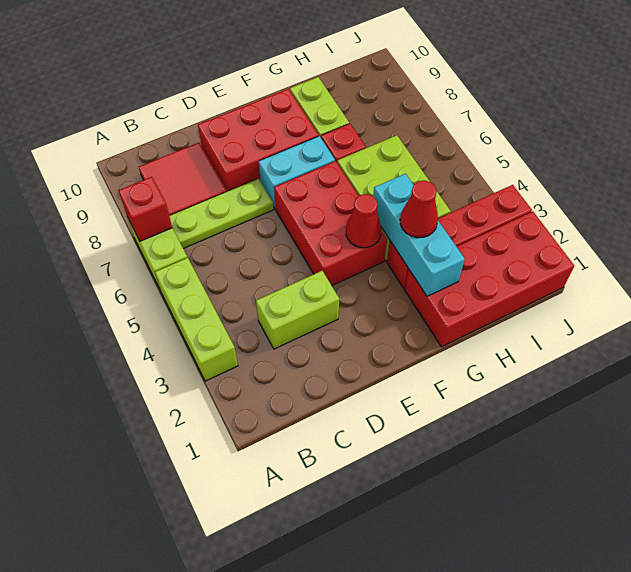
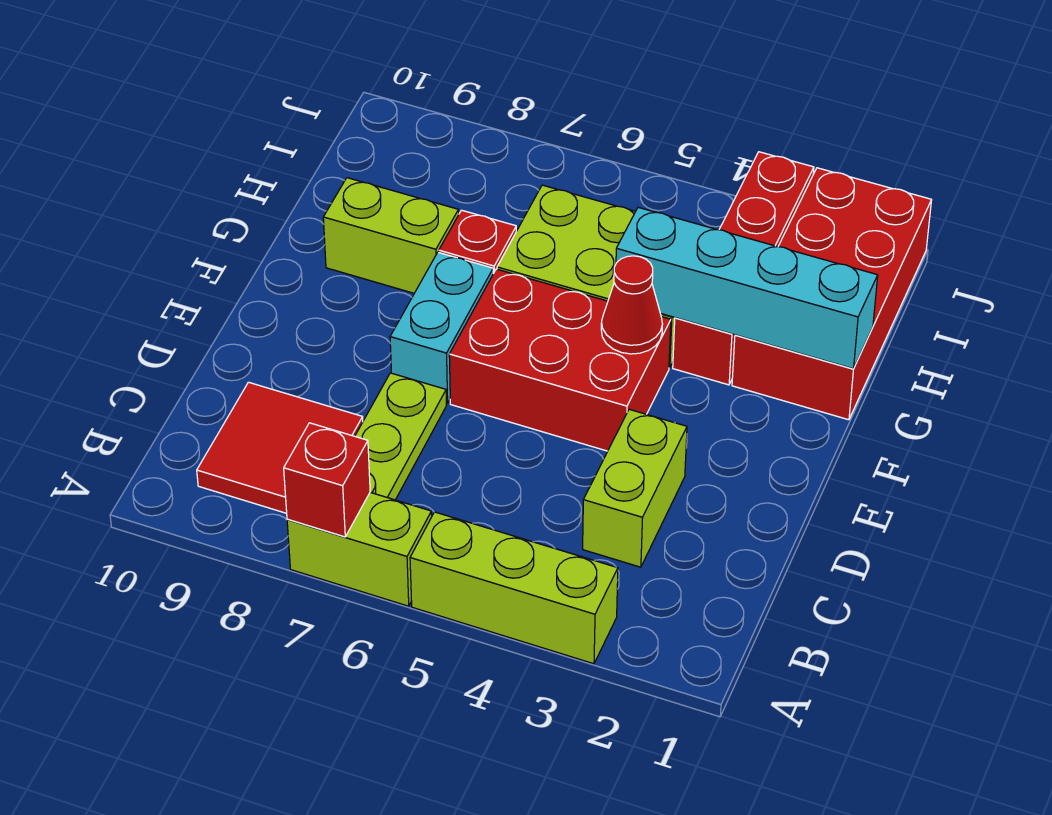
red 2x3 brick [198,89,319,191] -> none
cyan 1x3 brick [373,174,465,296] -> cyan 1x4 brick [616,207,878,369]
red 1x1 cone [400,180,438,238] -> none

